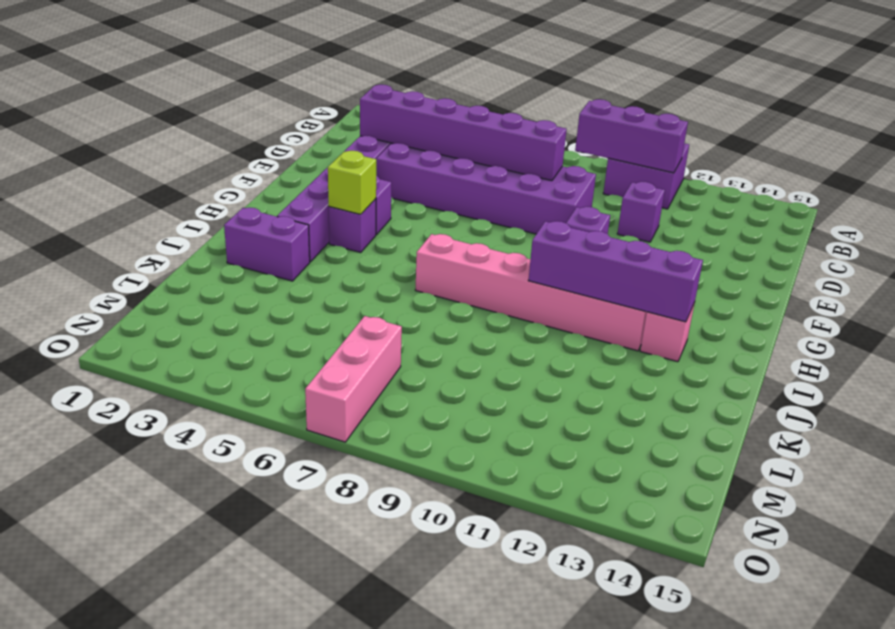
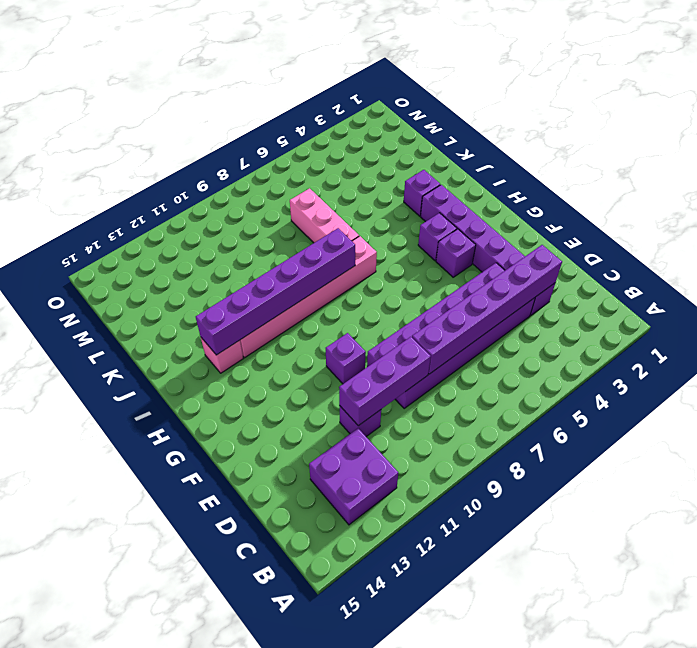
purple 2x2 brick [603,143,689,209] -> purple 2x2 brick moved to [309,428,398,525]
purple 1x3 brick [575,99,688,173] -> purple 1x3 brick moved to [339,337,431,426]
lime 1x1 brick [328,150,376,214] -> none
purple 1x4 brick [528,221,703,322] -> purple 1x6 brick [196,228,355,355]
purple 1x2 brick [224,207,310,281] -> purple 1x1 brick [404,170,440,216]
pink 1x3 brick [305,316,402,442] -> pink 1x3 brick moved to [290,188,359,243]

